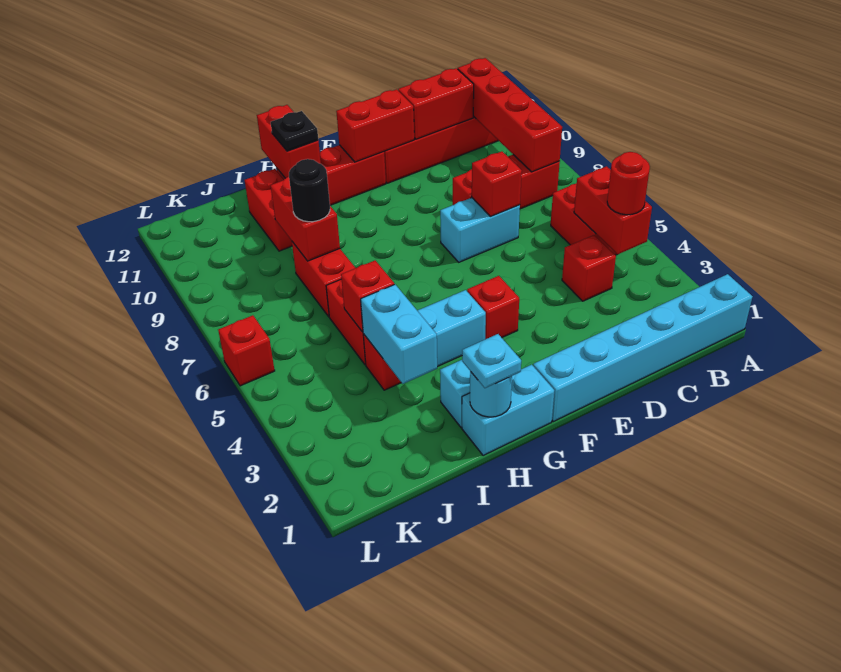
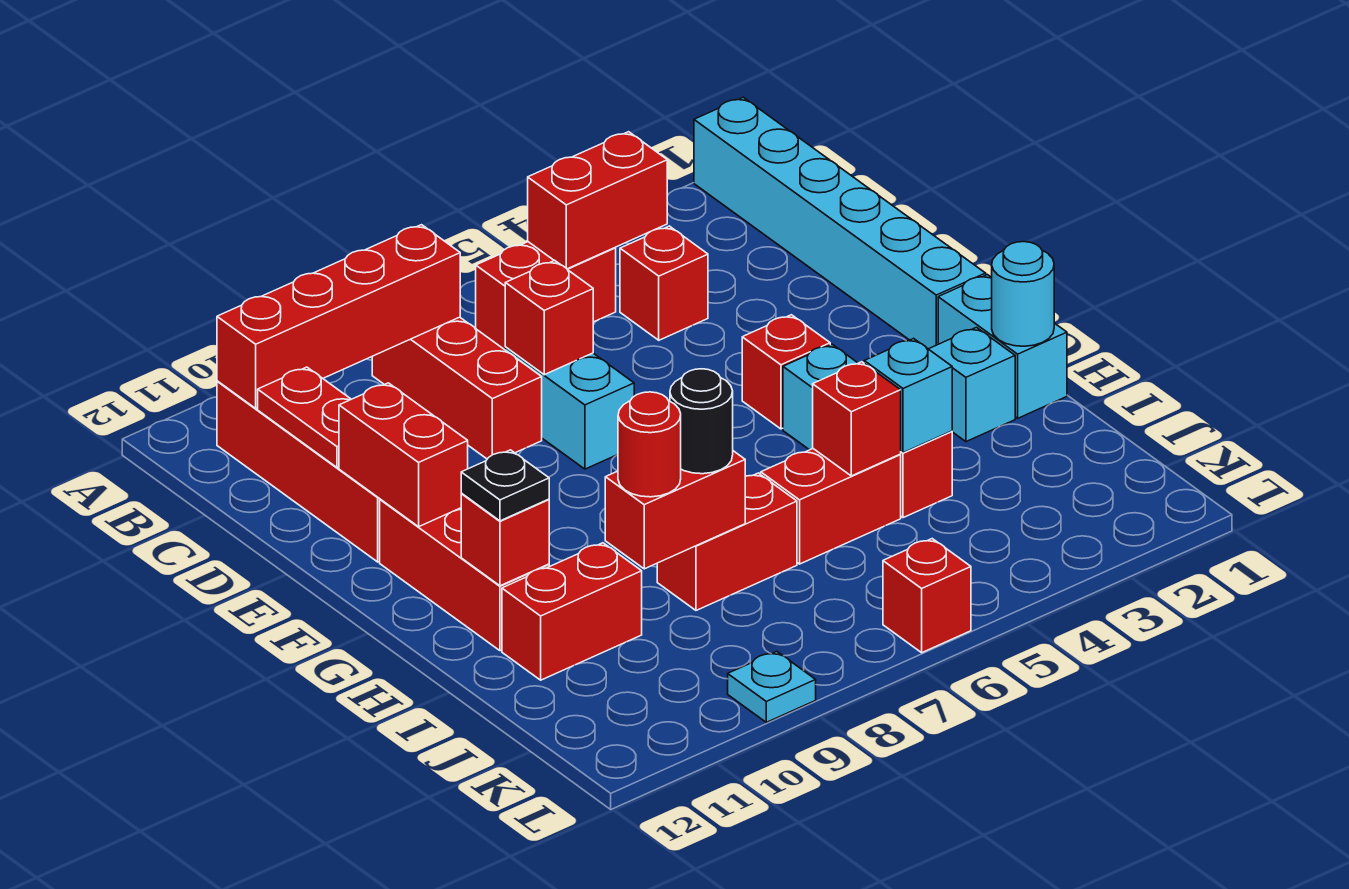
red 1x1 round brick [607,152,650,215] -> red 1x1 round brick moved to [618,392,681,497]
red 1x2 brick [398,68,474,139] -> red 1x2 plate [258,367,351,468]
cyan 1x1 plate [462,334,521,388] -> cyan 1x1 plate moved to [728,652,816,722]
red 1x2 brick [257,105,321,178] -> red 1x1 brick [461,494,549,586]
cyan 1x2 brick [361,284,437,384] -> cyan 1x1 brick [864,339,952,453]

